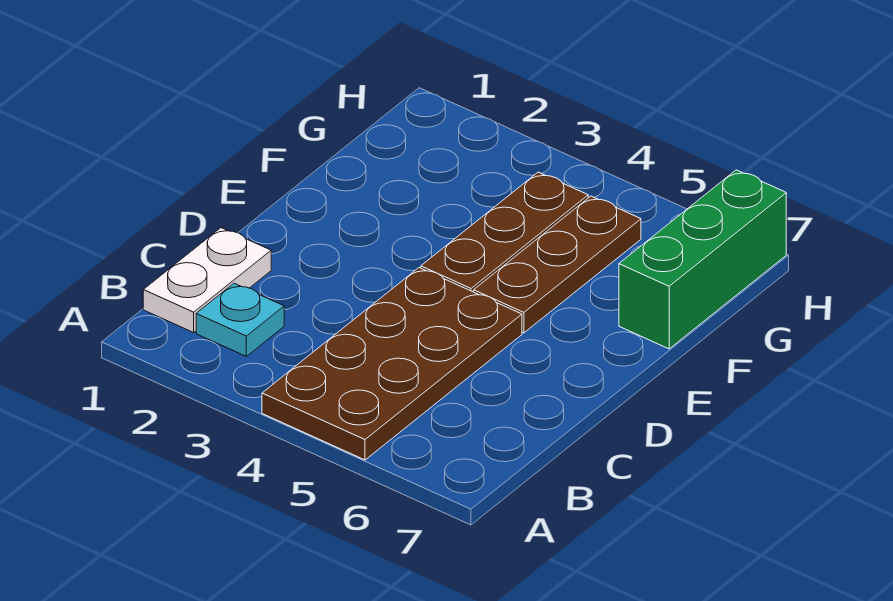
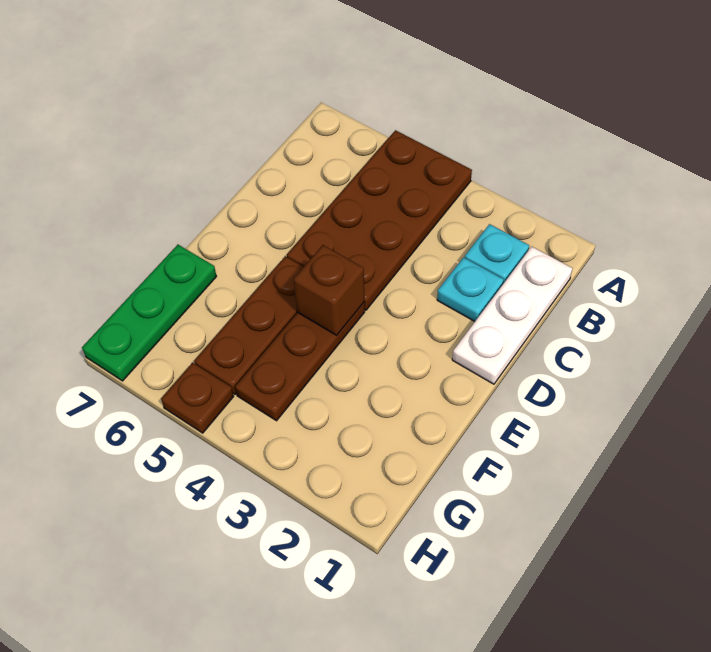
white 1x2 plate [143,228,271,333] -> white 1x3 plate [452,247,573,384]
none -> cyan 1x1 plate [437,257,504,321]
none -> brown 1x1 brick [293,245,364,335]
green 1x3 brick [619,170,786,349] -> green 1x3 plate [82,245,217,381]
none -> brown 1x1 plate [161,363,234,433]

